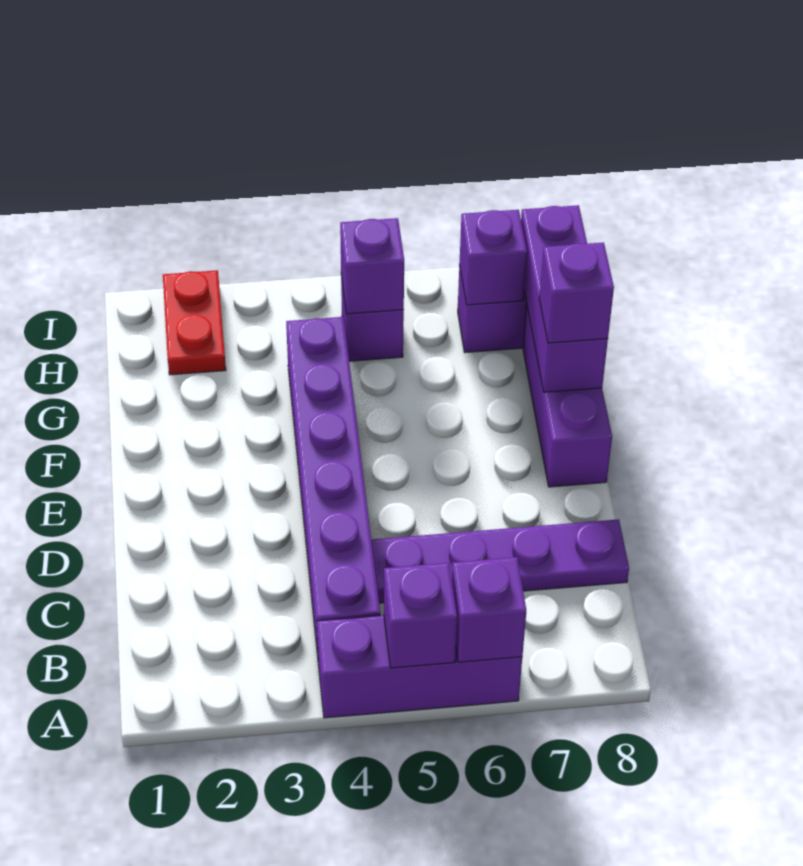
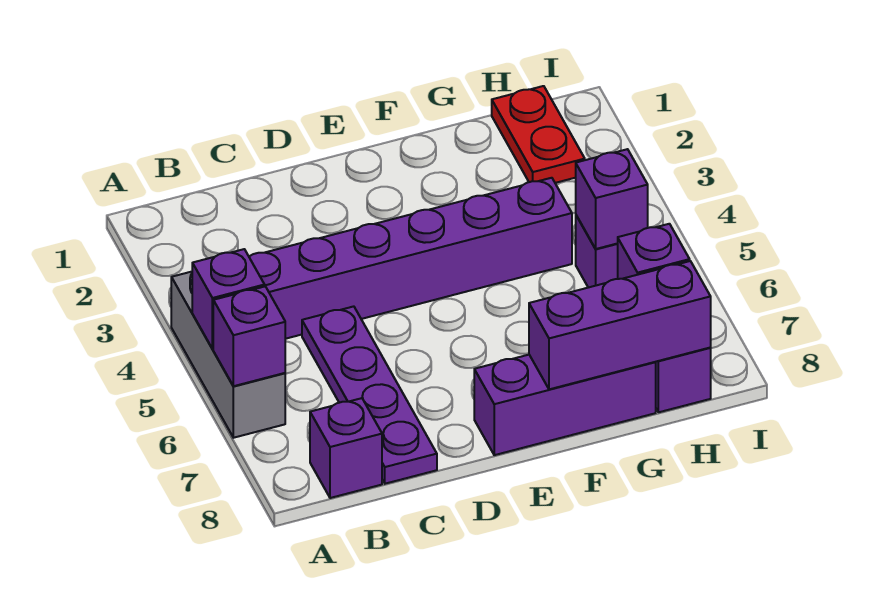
purple 1x3 brick [317,615,522,718] -> grey 1x3 brick [171,272,285,438]
purple 1x1 brick [539,242,614,343] -> purple 1x1 brick moved to [310,398,382,498]
red 1x2 plate [163,270,226,375] -> red 1x2 plate turned to [492,86,585,183]

